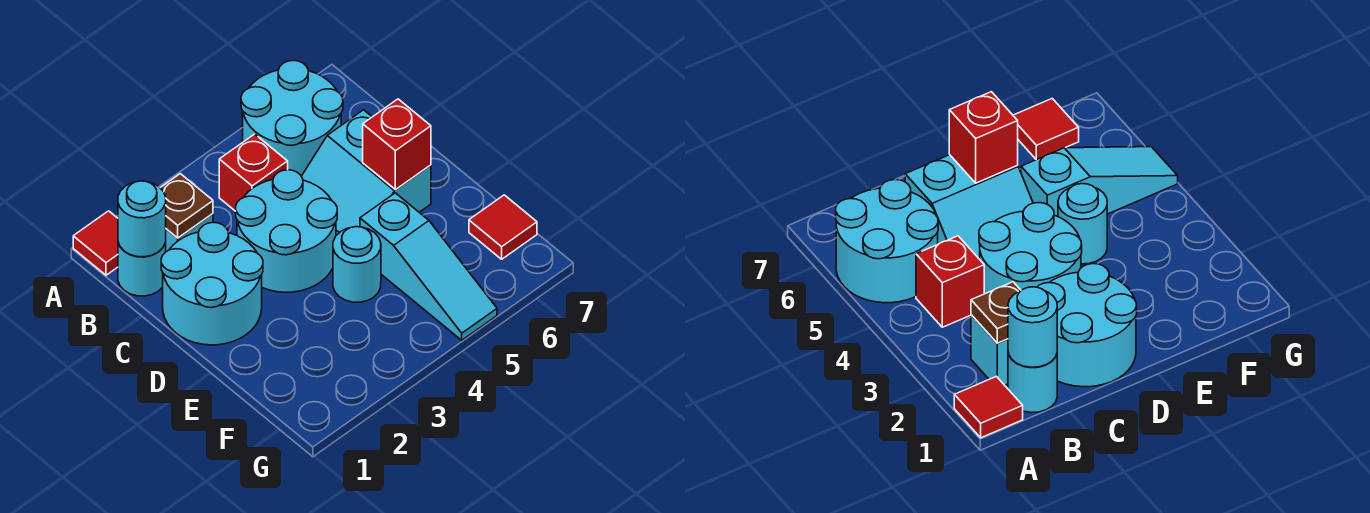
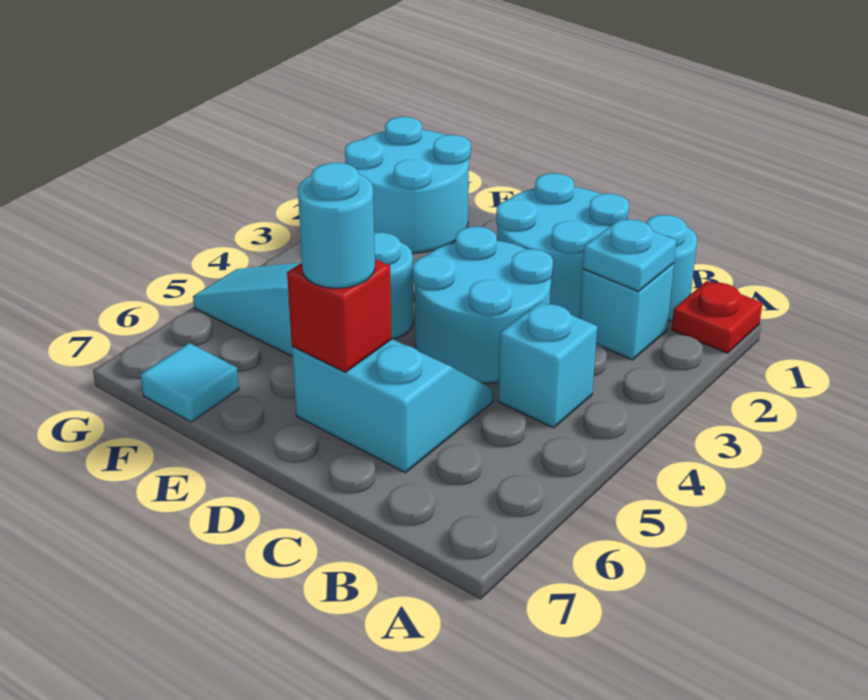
red 1x1 tile [73,211,118,275] -> red 1x1 plate [672,281,762,353]
cyan 2x2 round brick [241,60,343,176] -> cyan 2x2 round brick moved to [345,117,471,253]
cyan 1x1 round brick [118,181,166,257] -> cyan 1x1 round brick moved to [298,163,375,288]
brown 1x1 plate [160,174,213,238] -> cyan 1x1 plate [583,219,676,291]
red 1x1 brick [219,134,288,211] -> cyan 1x1 brick [498,302,597,428]
red 1x1 tile [469,195,537,259] -> cyan 1x1 tile [140,343,239,422]

